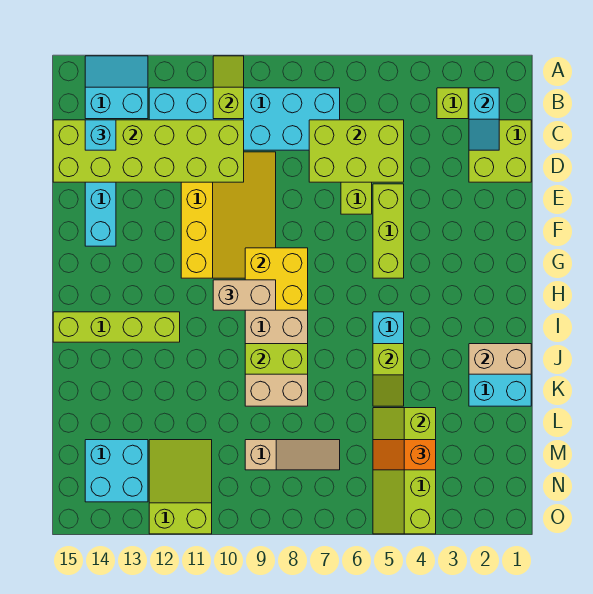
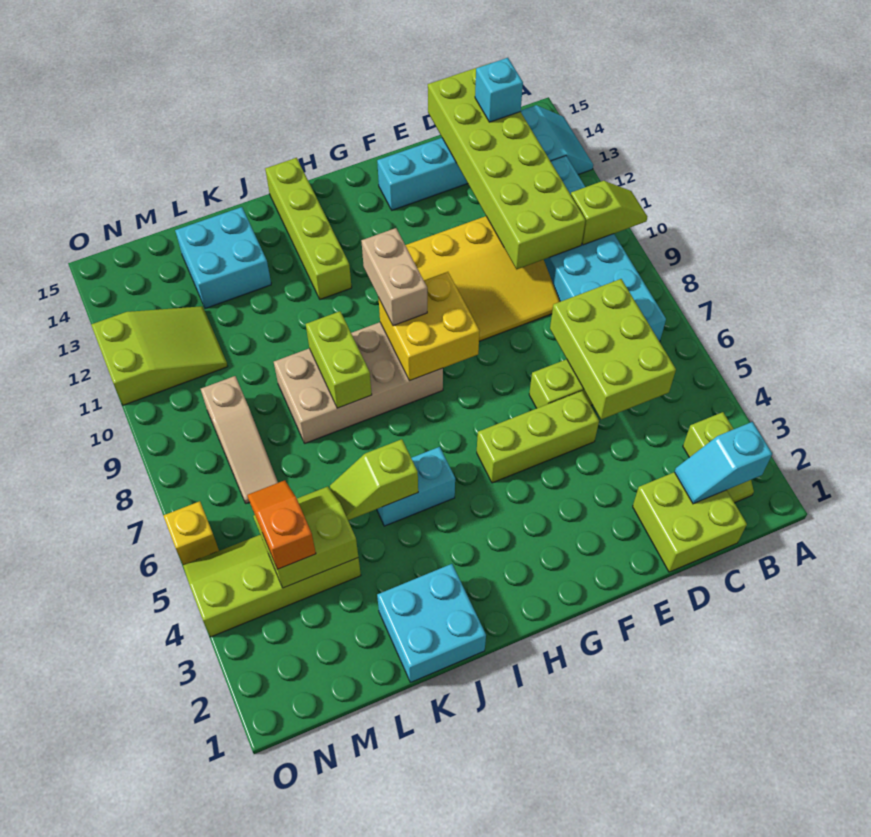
tan 1x2 brick [469,344,531,374] -> none
cyan 2x2 brick [85,440,148,502] -> cyan 2x2 brick moved to [175,207,271,309]
none -> yellow 1x1 brick [163,501,219,565]

